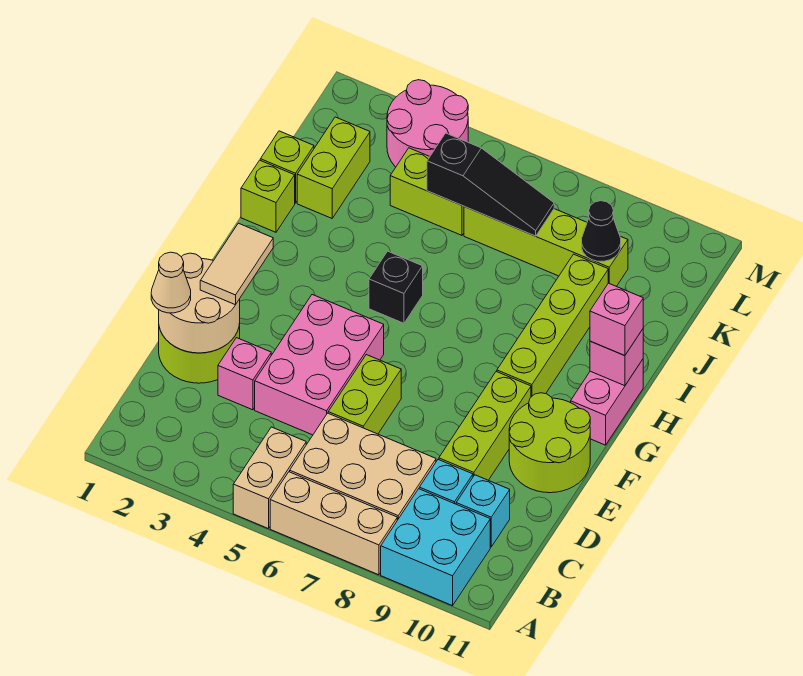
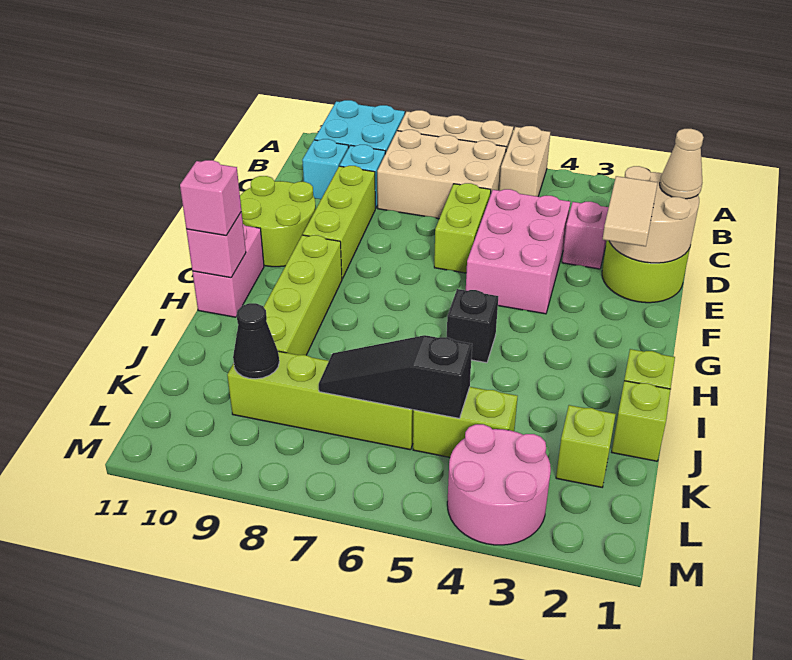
lime 1x2 brick [297,117,370,218] -> lime 1x1 brick [556,405,616,487]

